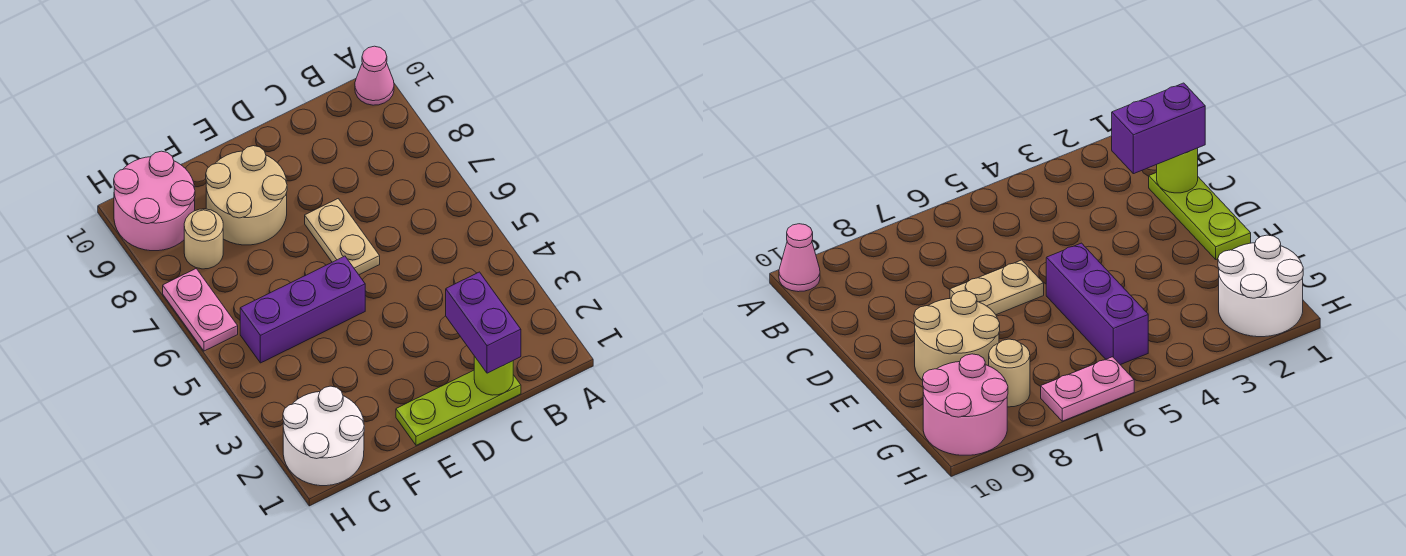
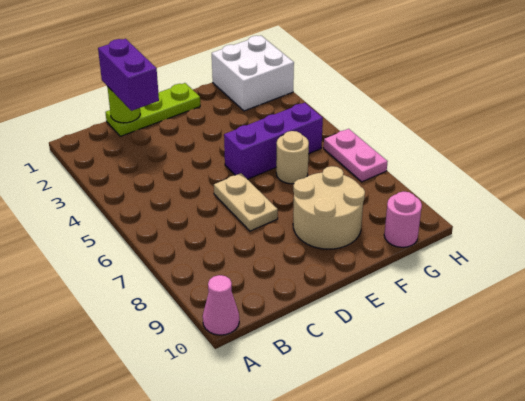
white 2x2 round brick [283,386,364,486] -> white 2x2 brick [212,36,294,111]
tan 1x1 round brick [184,209,223,269] -> tan 1x1 round brick moved to [276,131,309,184]
pink 2x2 round brick [114,151,195,251] -> pink 1x1 round brick [384,191,422,247]

